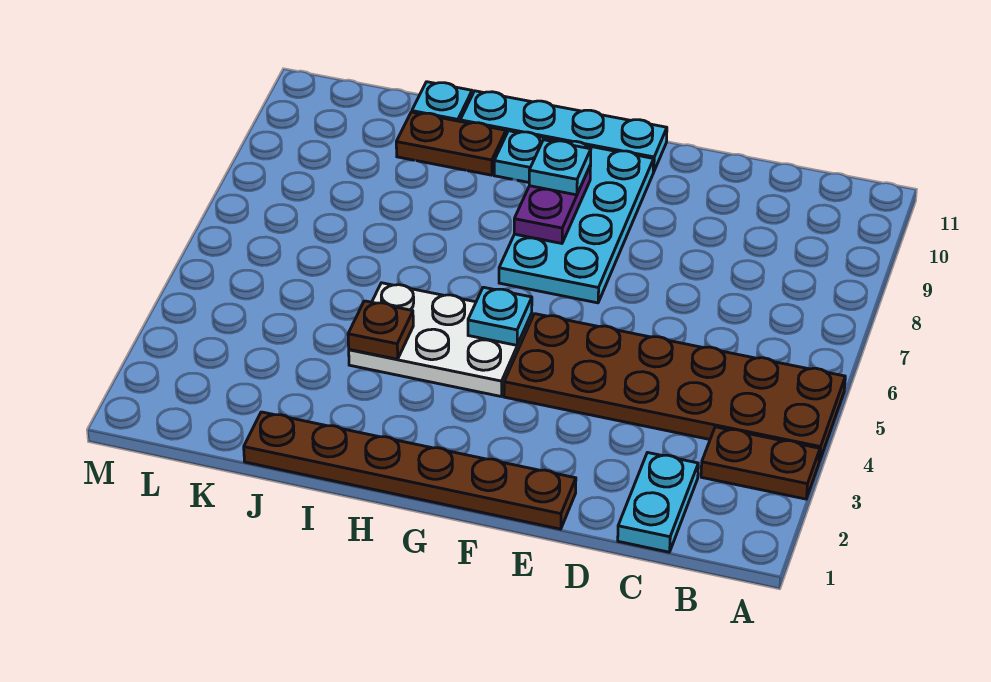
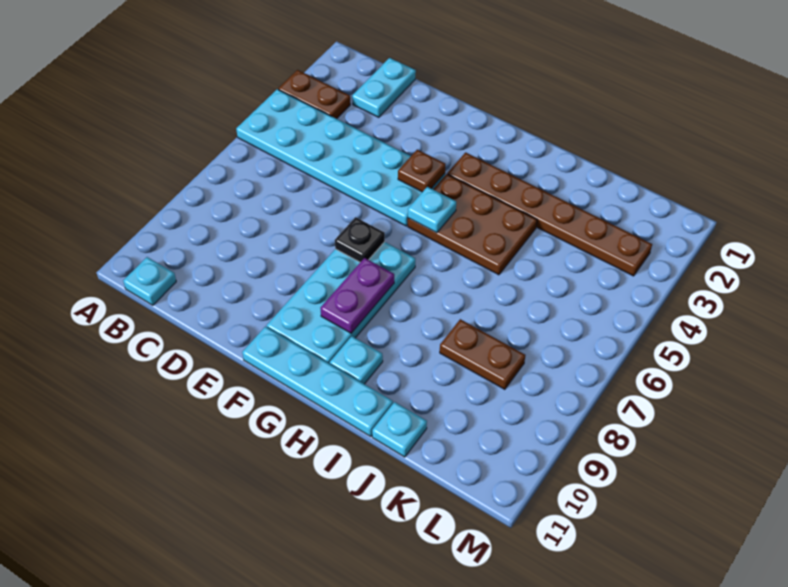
brown 2x6 plate [504,314,845,462] -> cyan 2x6 plate [236,89,445,226]
brown 1x6 plate [244,412,576,529] -> brown 1x6 plate moved to [447,152,652,276]
none -> black 1x1 plate [335,217,385,262]
white 2x3 plate [349,283,532,397] -> brown 2x3 plate [408,174,537,275]
cyan 1x1 plate [529,140,591,195] -> cyan 1x1 plate moved to [123,257,176,305]
brown 1x1 plate [348,301,413,359] -> brown 1x1 plate moved to [398,150,446,192]
brown 1x2 plate [396,112,506,175] -> brown 1x2 plate moved to [440,319,525,389]

